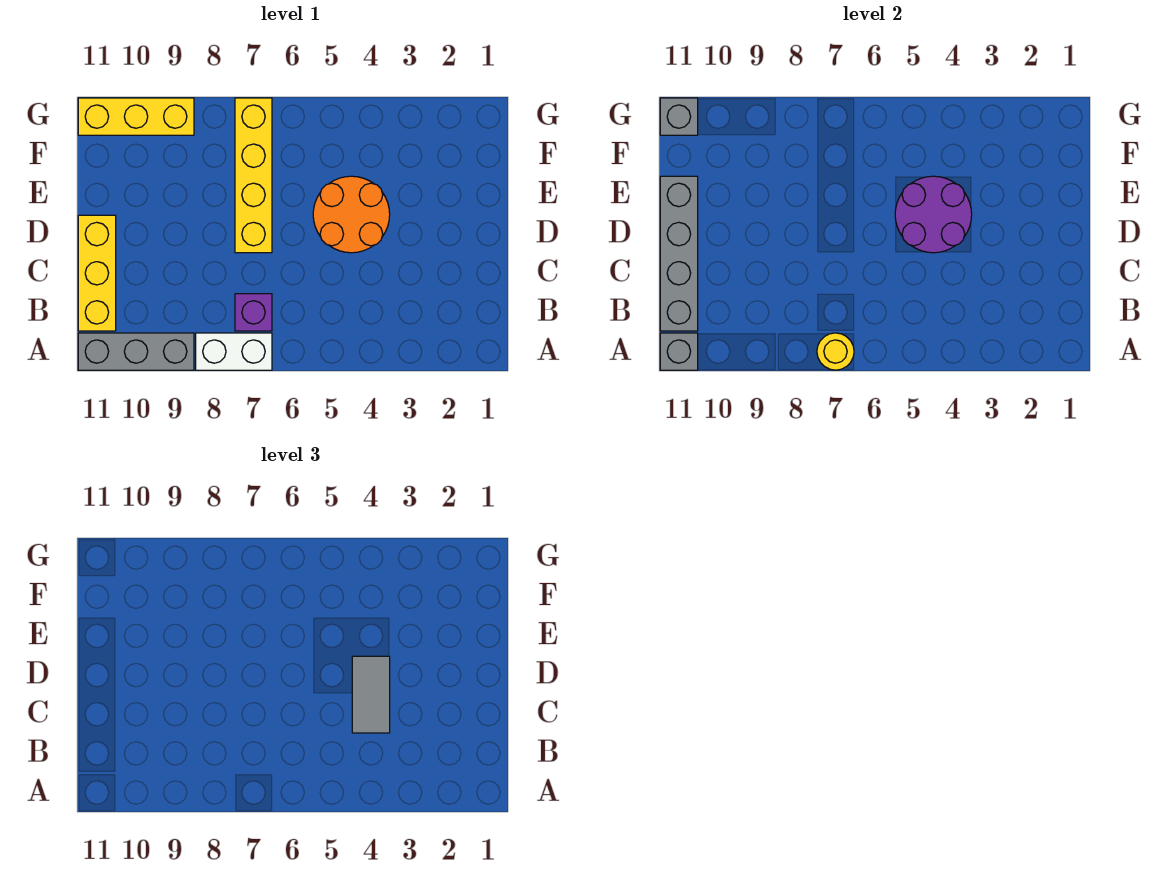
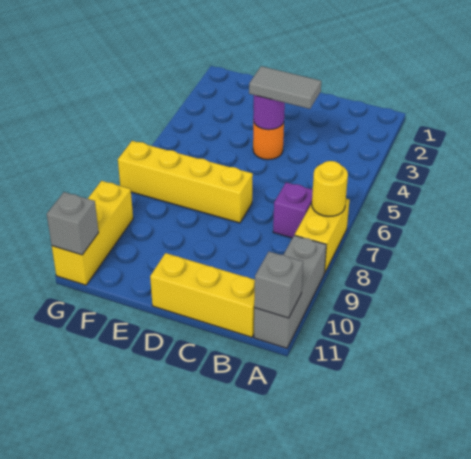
white 1x2 brick [196,333,272,370] -> yellow 1x2 brick [295,199,349,273]
grey 1x4 brick [660,176,698,331] -> none
orange 2x2 round brick [313,176,390,253] -> orange 1x1 round brick [253,120,284,160]
purple 2x2 round brick [895,176,972,253] -> purple 1x1 round brick [253,95,285,130]

